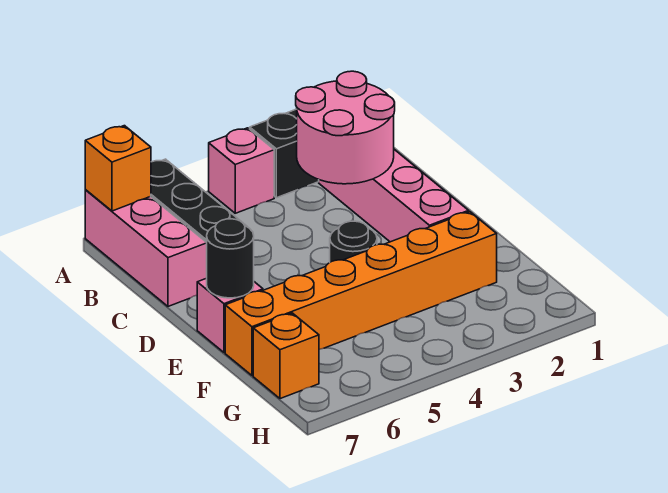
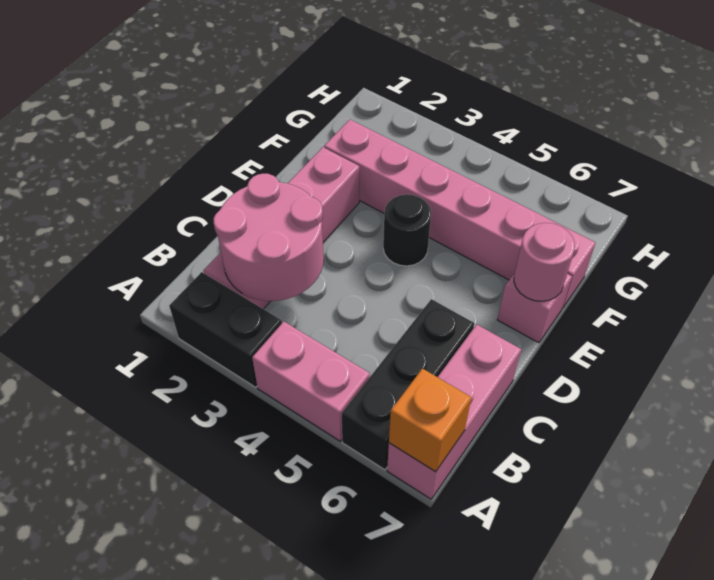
pink 1x1 brick [209,128,274,213] -> pink 1x2 brick [252,322,370,441]
black 1x1 round brick [207,219,254,298] -> pink 1x1 round brick [514,223,575,301]
orange 1x6 brick [225,212,497,376] -> pink 1x6 brick [324,120,595,308]
orange 1x1 brick [253,313,319,399] -> none

